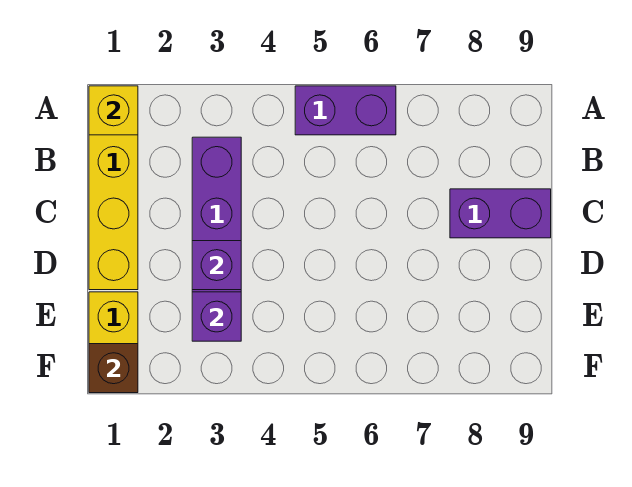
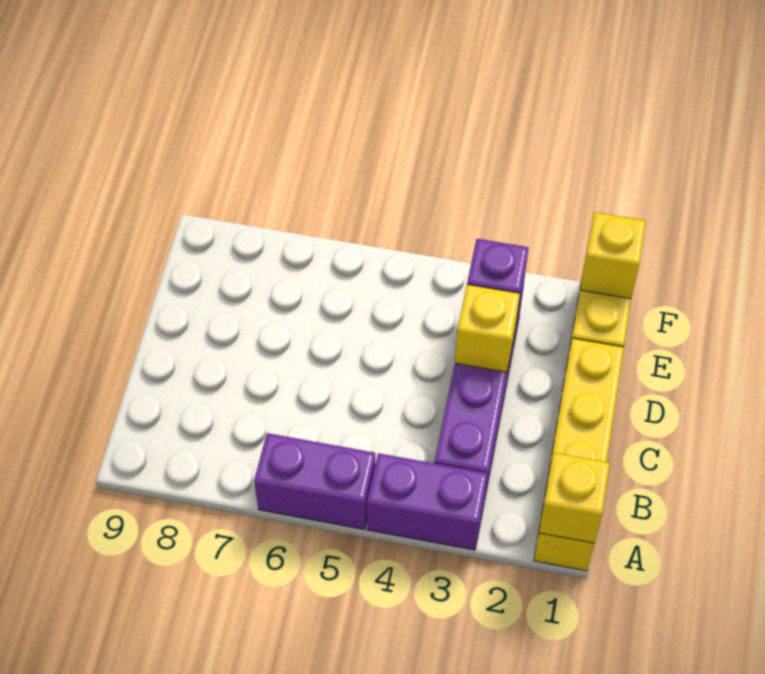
purple 1x2 brick [450,189,551,238] -> purple 1x2 brick moved to [367,453,488,550]
purple 1x1 brick [192,241,241,290] -> yellow 1x1 brick [455,284,520,372]
brown 1x1 brick [89,344,138,393] -> yellow 1x1 brick [580,212,646,299]

